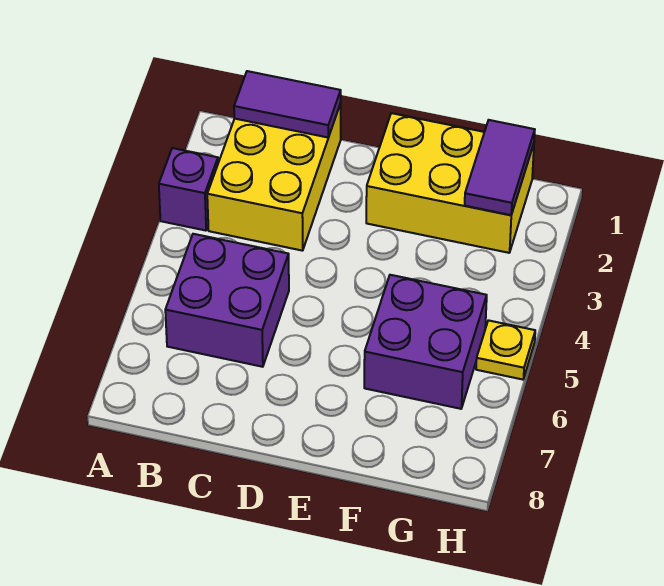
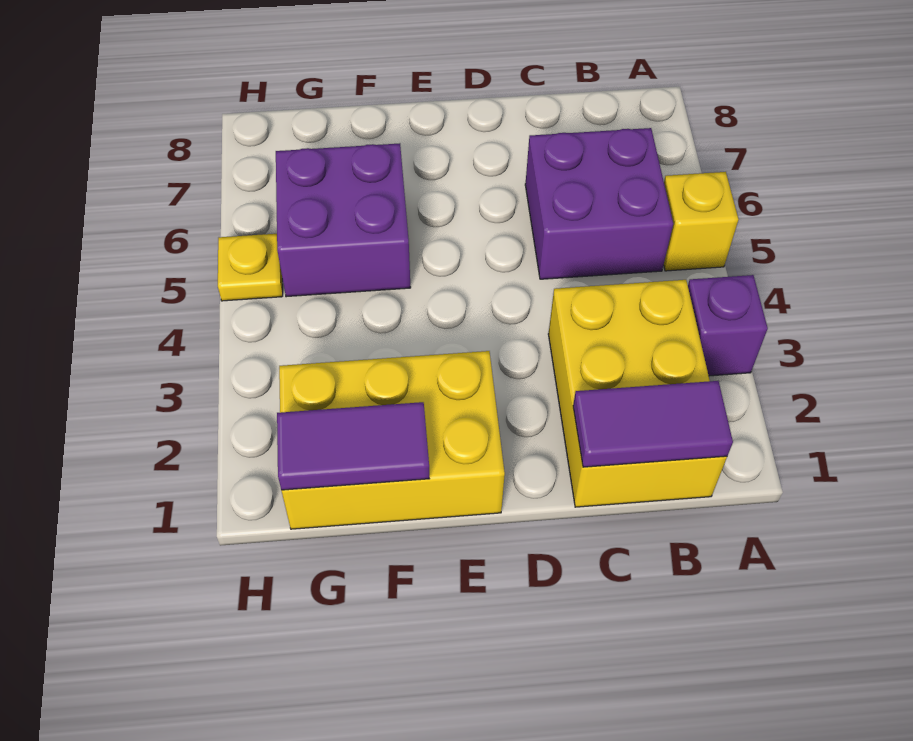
none -> yellow 1x1 brick [664,172,739,271]
purple 1x2 tile [465,120,535,215] -> purple 1x2 tile turned to [277,402,429,490]

